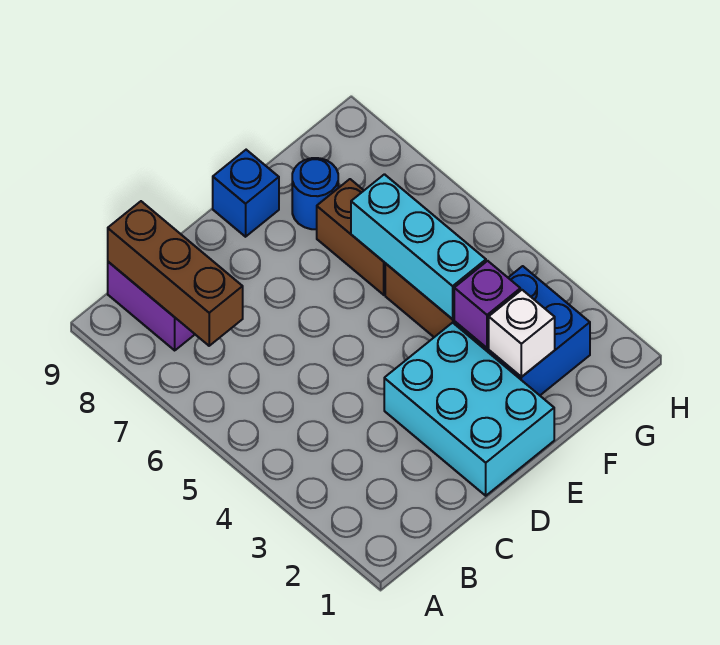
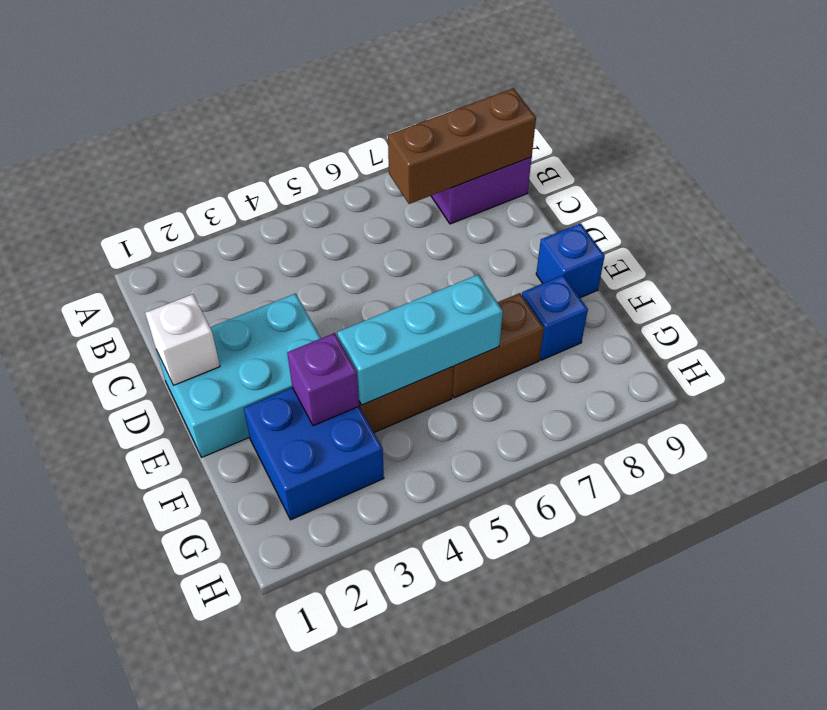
white 1x1 brick [489,290,555,377] -> white 1x1 brick moved to [145,294,220,385]
blue 1x1 round brick [292,158,338,229] -> blue 1x1 brick [522,275,588,360]

